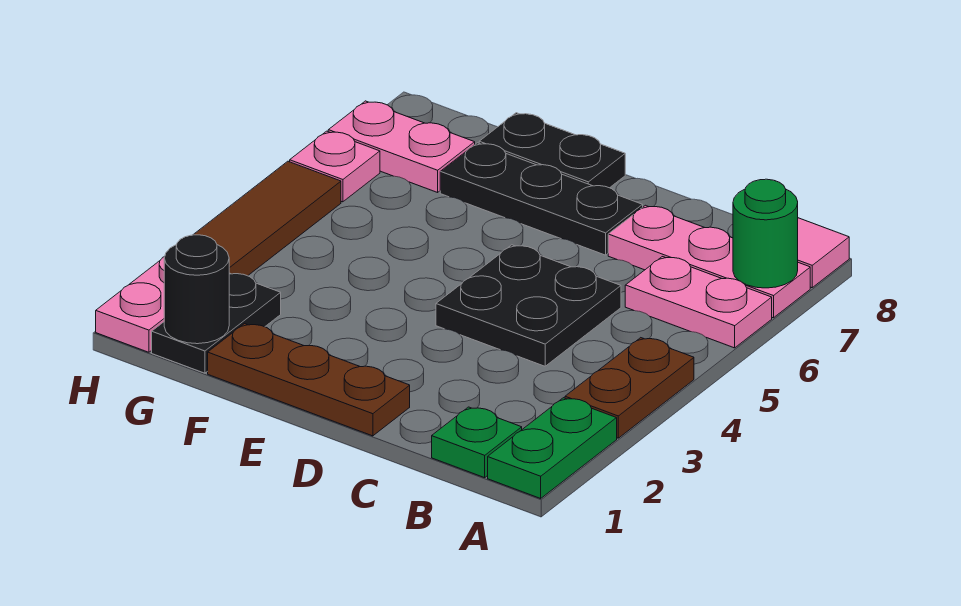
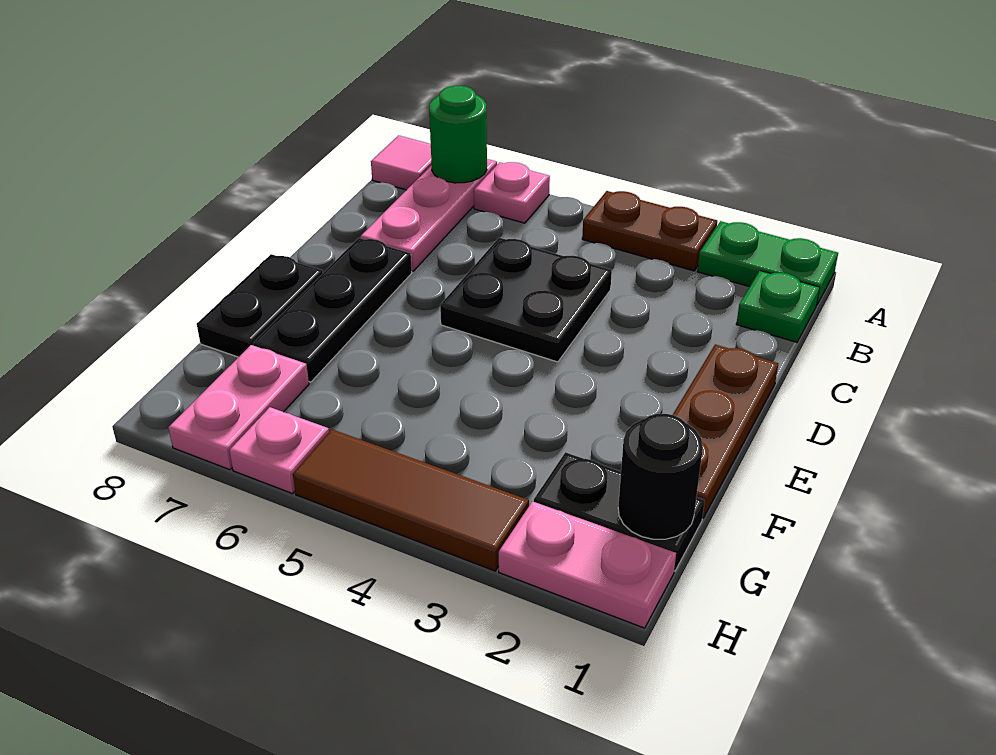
pink 1x2 plate [625,257,772,348] -> pink 1x1 plate [474,162,550,223]

